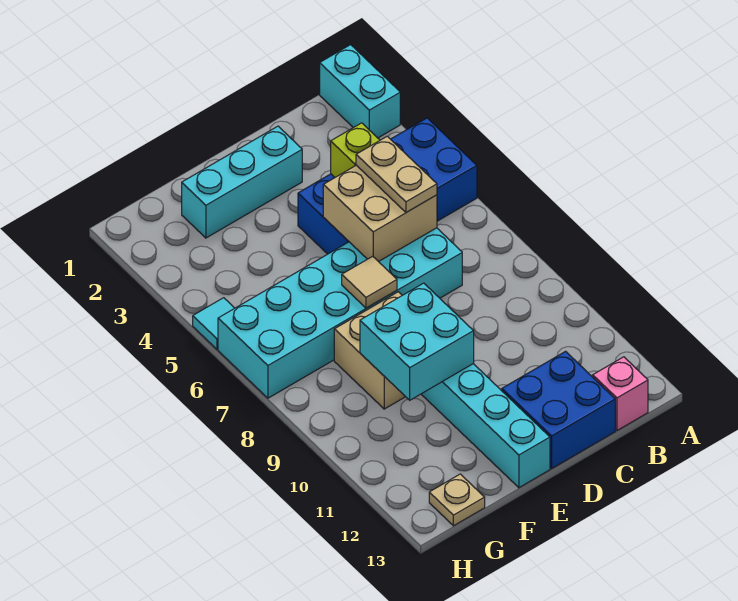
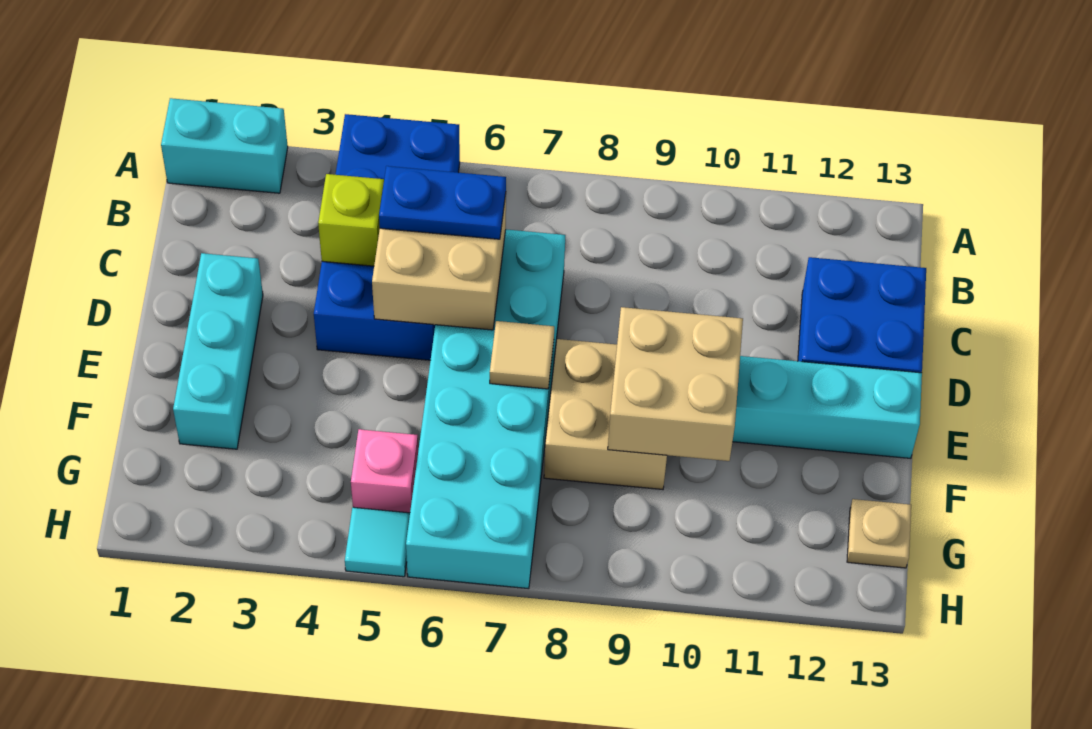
pink 1x1 brick [593,357,648,430] -> pink 1x1 brick moved to [351,429,418,513]
tan 1x2 plate [356,136,437,212] -> blue 1x2 plate [379,166,506,239]
cyan 2x2 brick [360,283,474,400] -> tan 2x2 brick [608,307,743,461]

